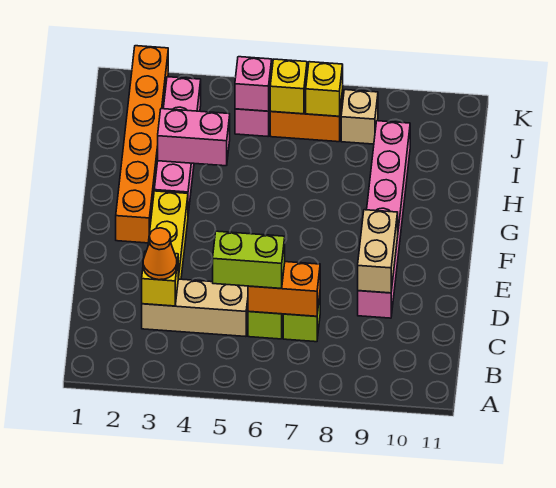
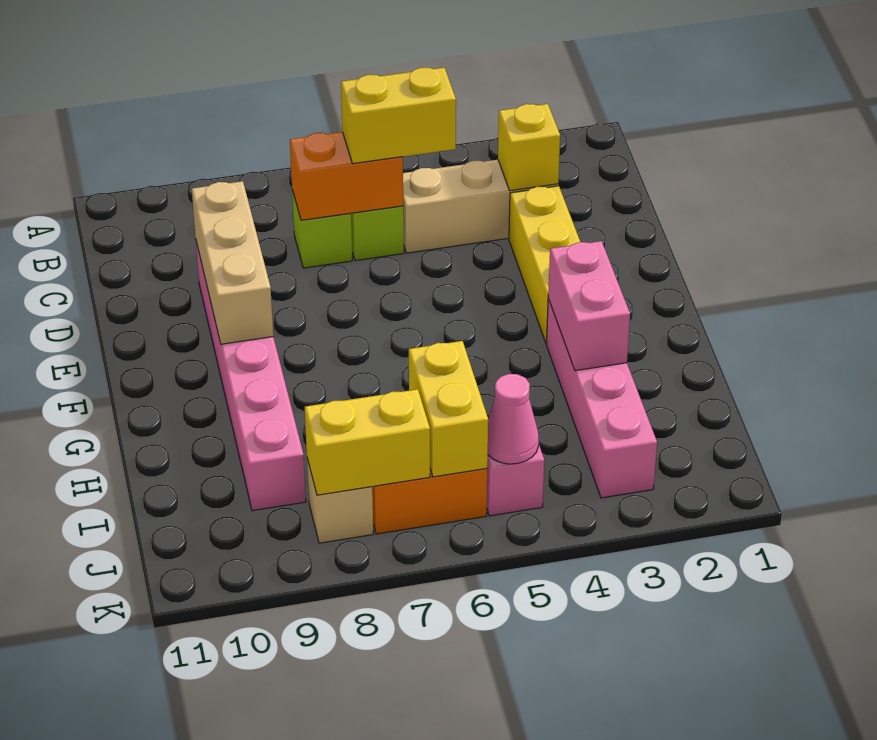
orange 1x1 cone [143,228,177,280] -> none
lime 1x2 brick [213,231,285,289] -> yellow 1x2 brick [341,68,456,164]
tan 1x2 brick [358,210,398,293] -> tan 1x3 brick [192,181,273,344]
orange 1x6 brick [116,46,168,243] -> none
pink 1x2 brick [158,109,230,166] -> pink 1x2 brick turned to [548,241,630,371]
pink 1x1 brick [235,57,272,111] -> pink 1x1 cone [488,374,539,464]
yellow 1x1 brick [270,59,307,114] -> yellow 1x2 brick [409,341,488,477]
yellow 1x1 brick [306,62,343,116] -> yellow 1x2 brick [305,389,430,495]

